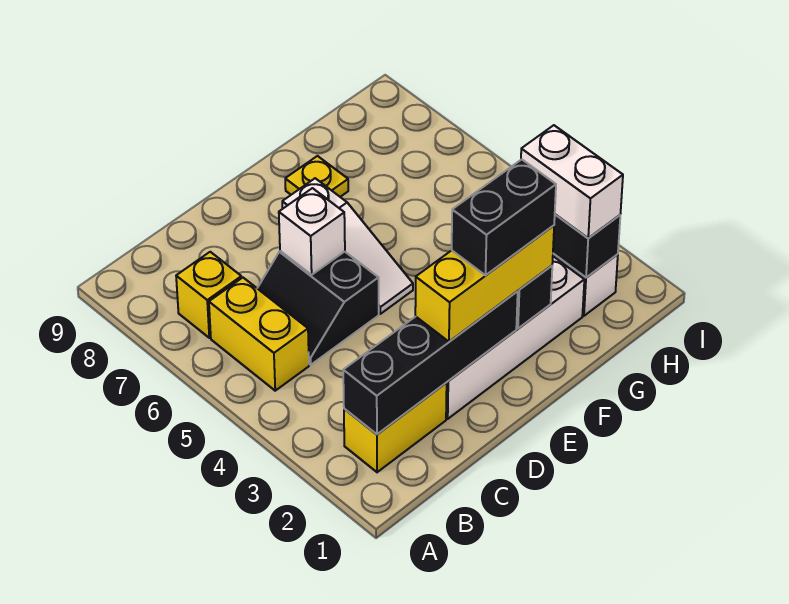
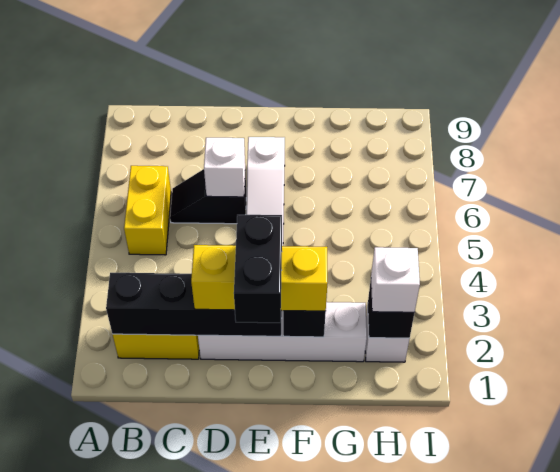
yellow 1x1 brick [176,252,241,338] -> none
black 2x2 slope [257,251,379,365] -> black 1x2 slope [170,169,246,224]
black 1x2 brick [452,159,556,275] -> black 1x2 brick turned to [234,215,282,323]
yellow 1x1 plate [285,156,348,197] -> none
white 1x2 brick [521,125,623,238] -> white 1x1 brick [371,247,420,312]

